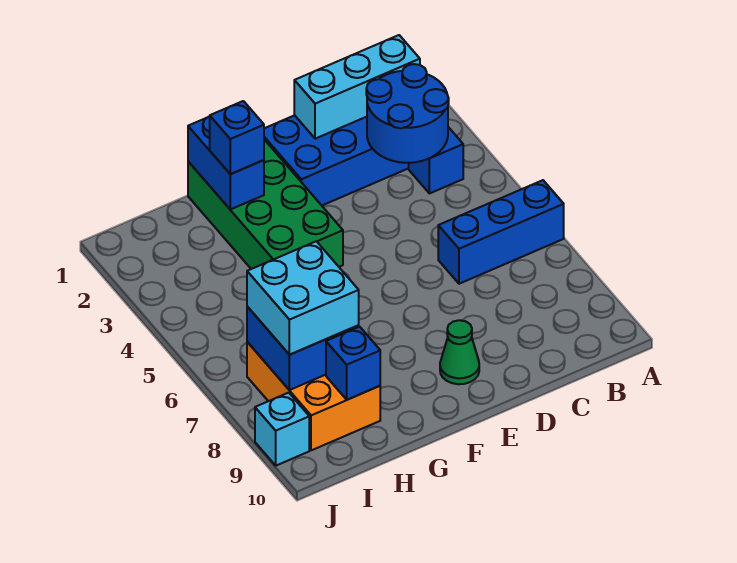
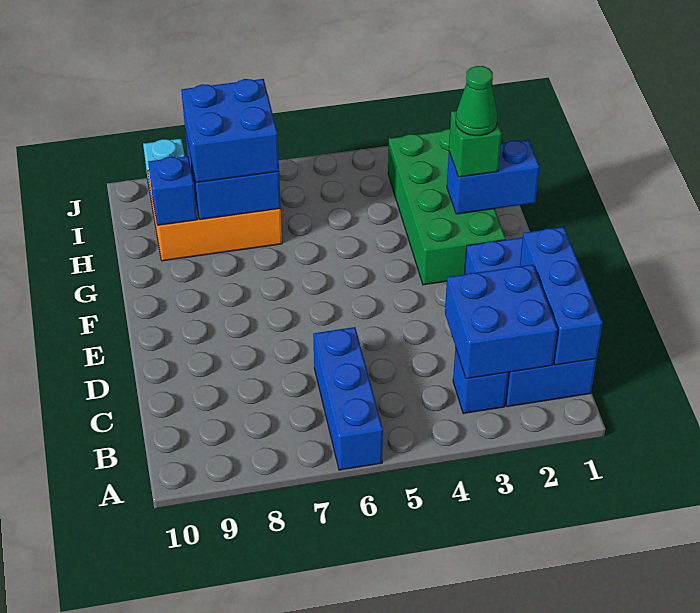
cyan 1x3 brick [294,35,420,139] -> blue 1x3 brick [520,227,603,365]
blue 2x2 round brick [366,64,449,163] -> blue 2x2 brick [445,265,558,379]
green 1x1 cone [440,320,479,384] -> green 1x1 cone moved to [456,66,498,136]
green 2x4 brick [188,140,343,269] -> green 2x4 brick turned to [388,129,506,285]
blue 1x1 brick [210,101,264,174] -> green 1x1 brick [449,111,502,177]
cyan 2x2 brick [247,241,359,355] -> blue 2x2 brick [181,79,279,183]

